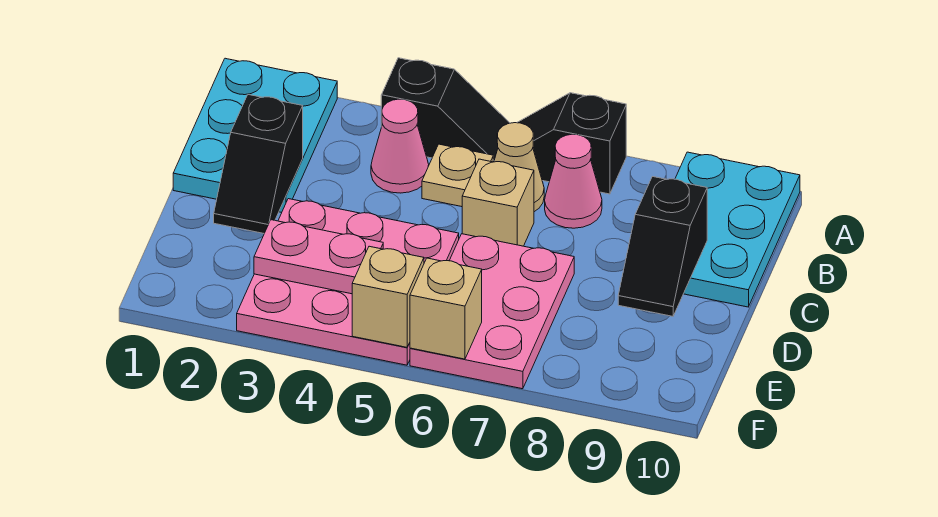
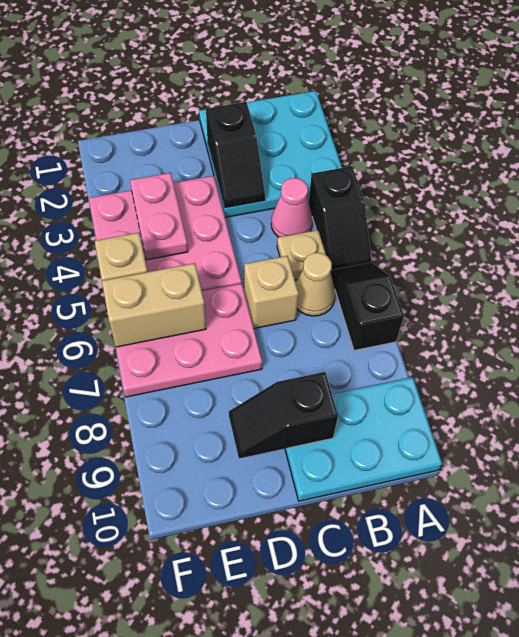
cyan 2x3 plate [173,58,337,213] -> cyan 3x3 plate [199,91,342,217]
pink 1x1 cone [545,134,602,228] -> none
black 1x2 slope [214,95,303,233] -> black 1x2 slope turned to [206,102,265,208]
tan 1x1 brick [410,258,482,359] -> tan 1x2 brick [102,263,206,347]

